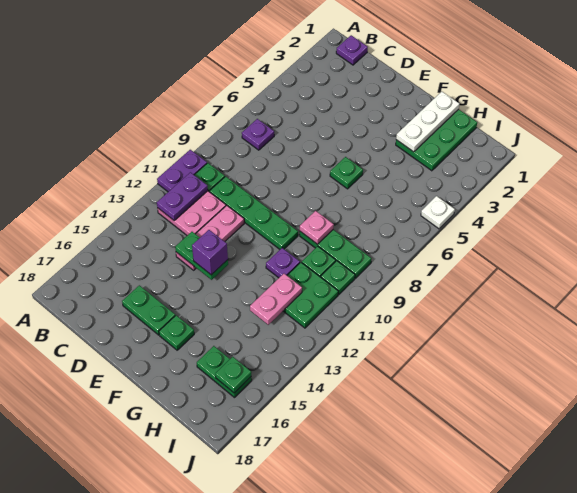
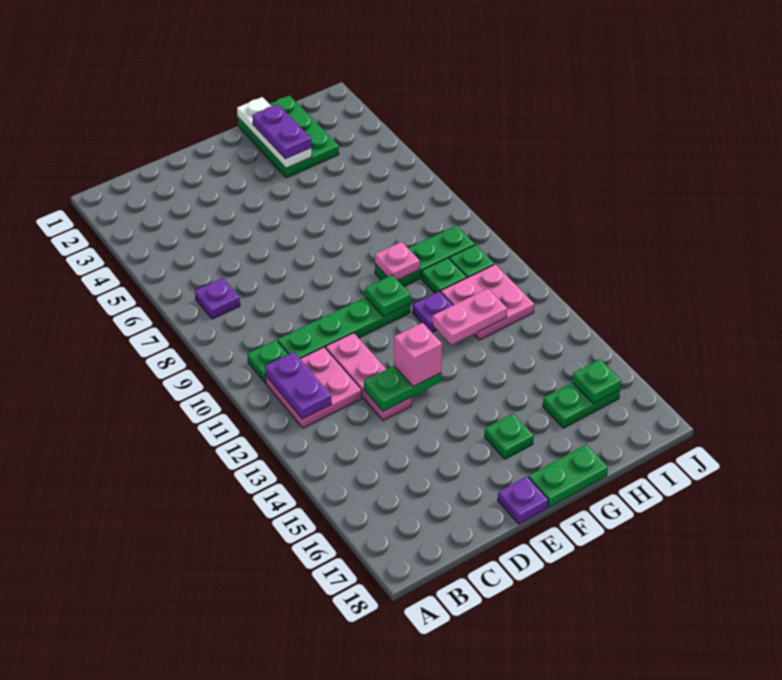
purple 1x2 plate [157,150,207,192] -> purple 1x2 plate moved to [252,104,311,159]
purple 1x1 plate [336,35,368,65] -> purple 1x1 plate moved to [498,477,548,524]
green 1x2 plate [122,285,175,335] -> green 1x2 plate moved to [528,445,608,508]
purple 1x1 brick [192,230,228,275] -> pink 1x1 brick [394,323,442,387]
green 1x1 plate [330,157,363,189] -> green 1x1 plate moved to [365,275,411,317]
green 2x2 plate [283,263,338,328] -> pink 2x2 plate [441,265,534,340]
pink 1x2 plate [250,274,302,325] -> pink 1x2 plate turned to [432,289,507,345]
white 1x1 plate [421,196,455,229] -> none

